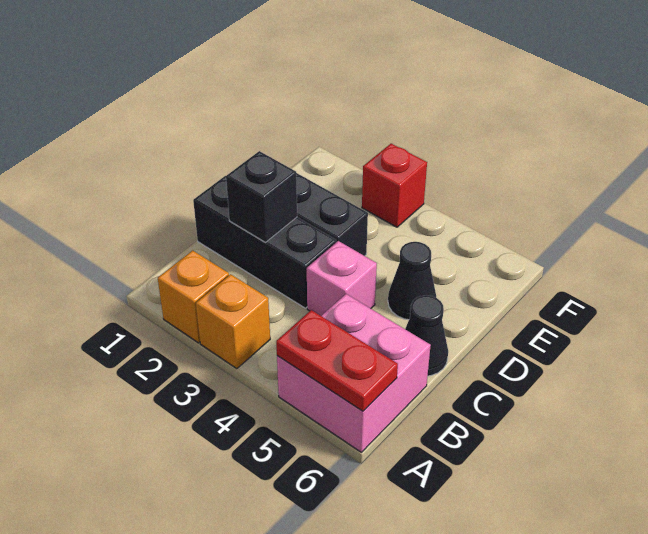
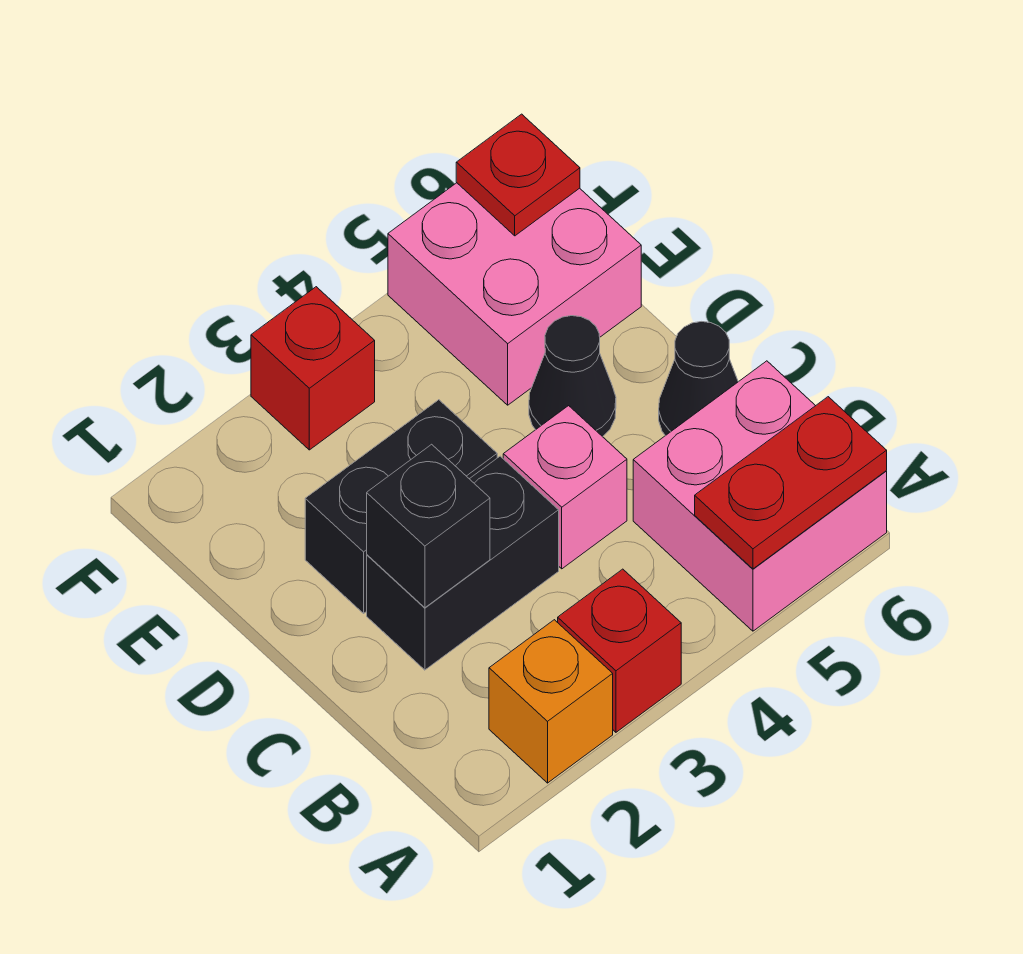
orange 1x1 brick [196,274,270,369] -> red 1x1 brick [558,569,681,732]
black 1x3 brick [193,176,336,308] -> black 1x2 brick [367,456,559,670]
none -> pink 2x2 brick [388,183,641,405]
none -> red 1x1 plate [456,114,580,236]

